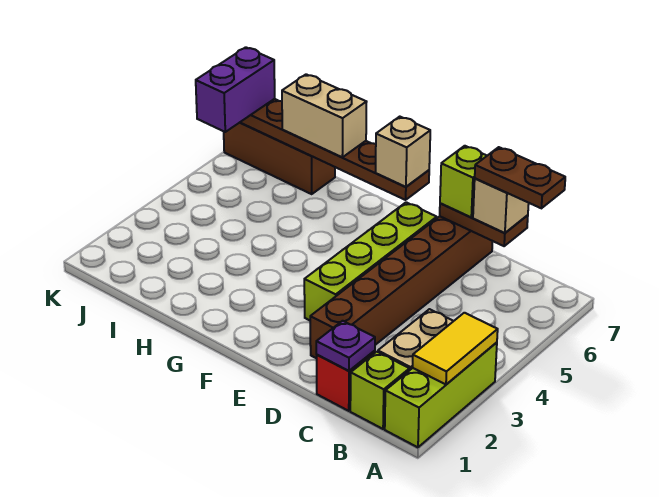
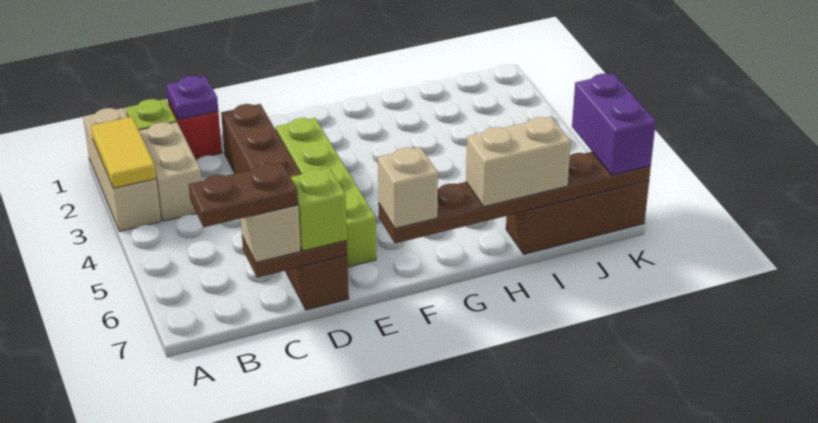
lime 1x3 brick [385,342,497,447] -> tan 1x3 brick [83,108,161,231]

